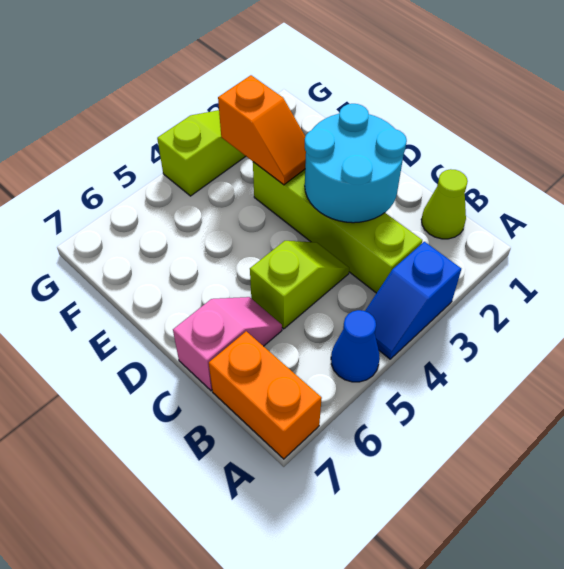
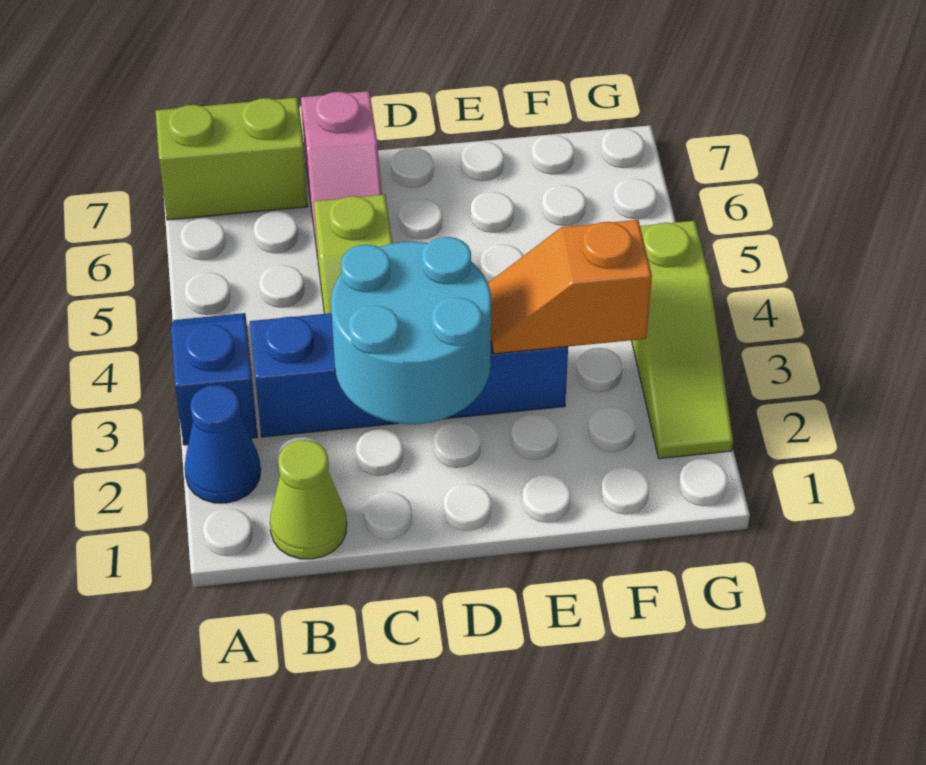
blue 1x1 cone [331,310,380,382] -> blue 1x1 cone moved to [184,385,261,503]
orange 1x2 brick [209,331,322,459] -> lime 1x2 brick [156,98,308,220]
lime 1x4 brick [253,162,422,293] -> blue 1x4 brick [250,313,568,437]

